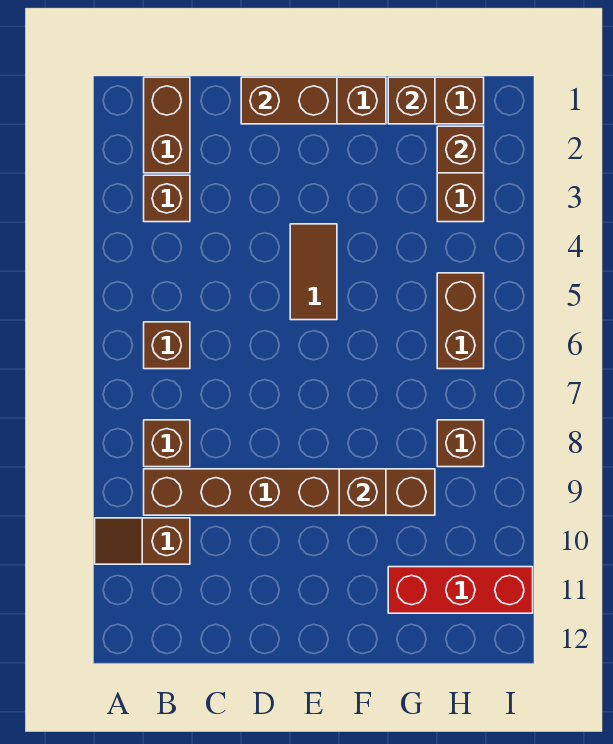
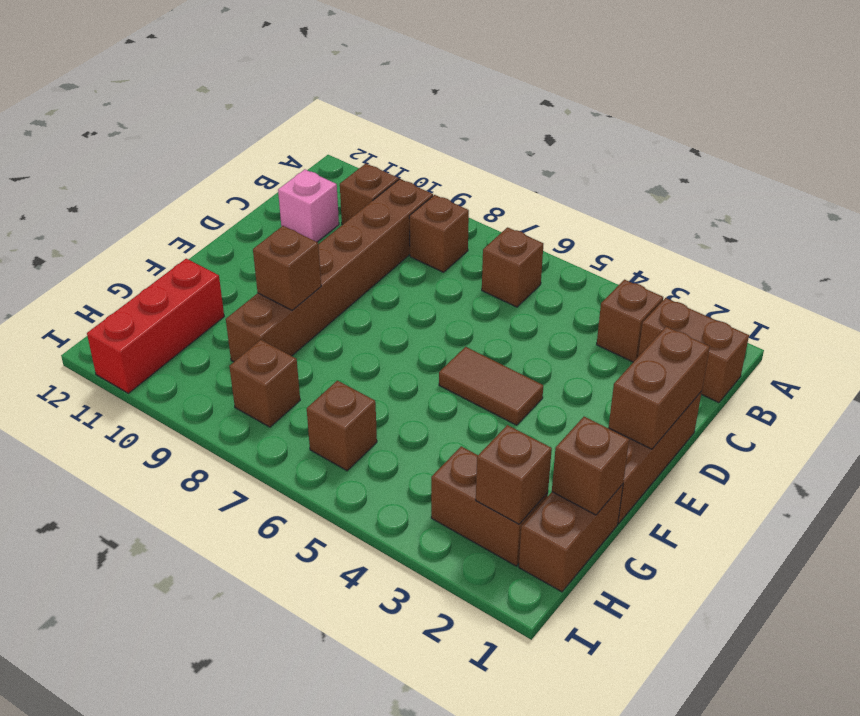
none -> pink 1x1 brick [278,169,339,242]
brown 1x2 brick [437,273,484,369] -> brown 1x1 brick [307,381,377,471]

